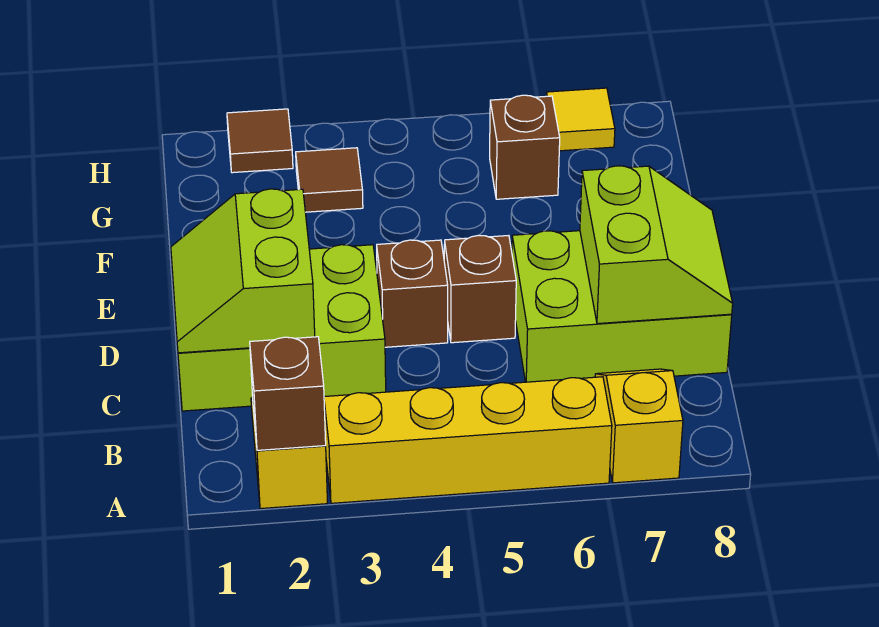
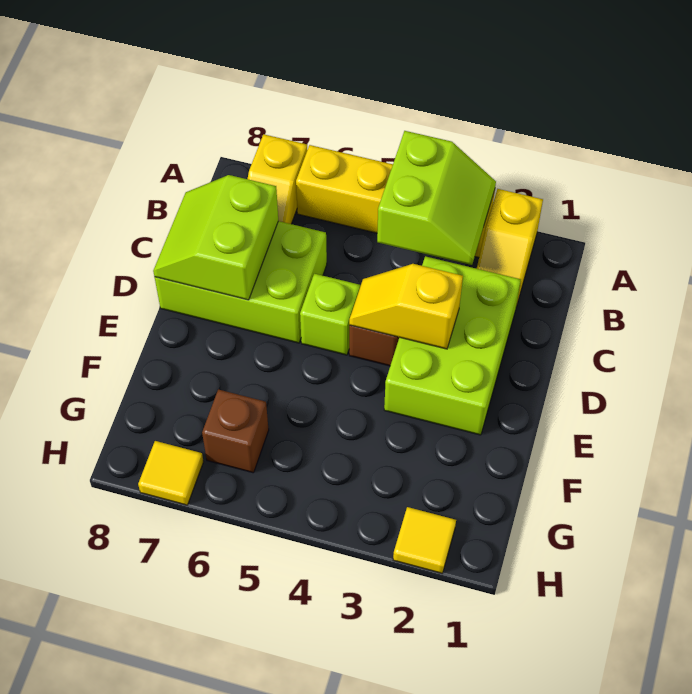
brown 1x1 brick [250,337,326,450] -> none
lime 2x3 brick [178,245,386,411] -> lime 2x3 brick turned to [384,256,521,435]
lime 2x2 slope [171,189,315,353] -> lime 2x2 slope moved to [377,131,496,265]
none -> yellow 1x2 slope [349,264,463,349]
brown 1x1 brick [444,235,516,343] -> lime 1x1 brick [300,274,360,355]
brown 1x1 tile [296,148,363,212] -> none
brown 1x1 tile [227,109,293,173] -> yellow 1x1 tile [393,507,456,573]

